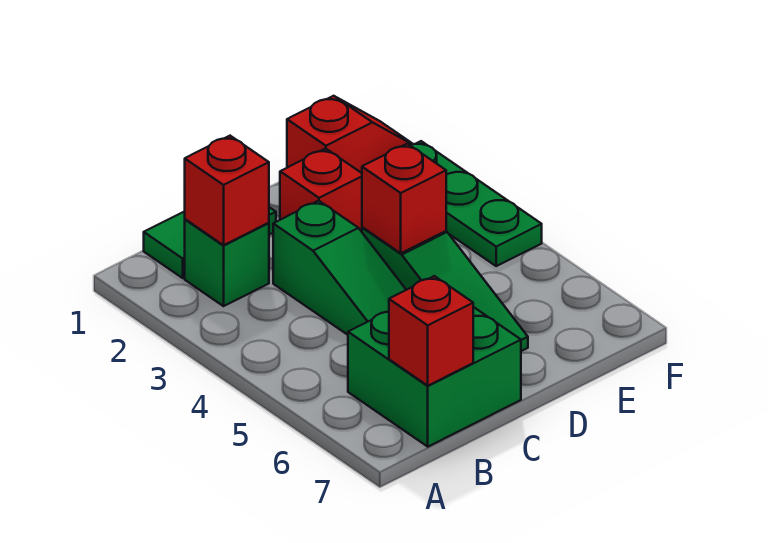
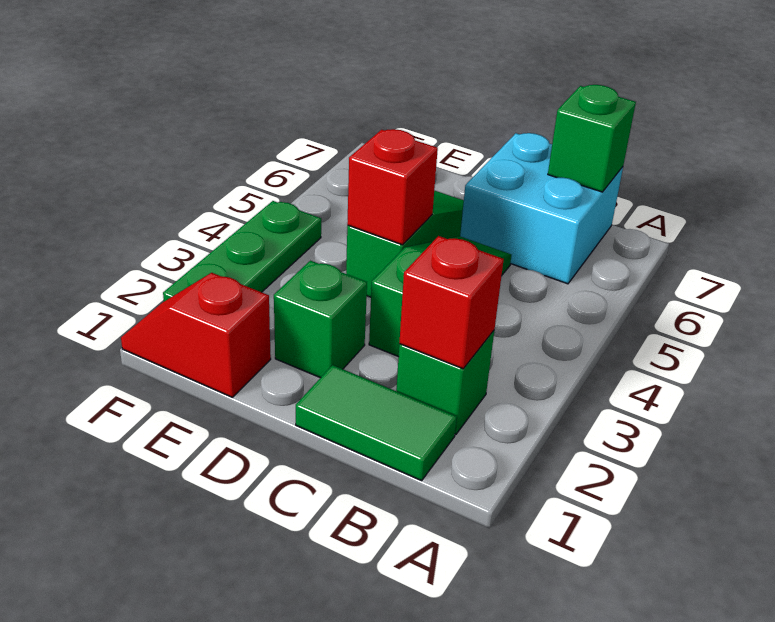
green 2x2 brick [348,307,521,447] -> cyan 2x2 brick [460,133,623,284]
red 1x1 brick [389,276,473,386] -> green 1x1 brick [548,85,636,192]
red 1x1 brick [280,149,362,232] -> green 1x1 brick [274,261,367,378]

